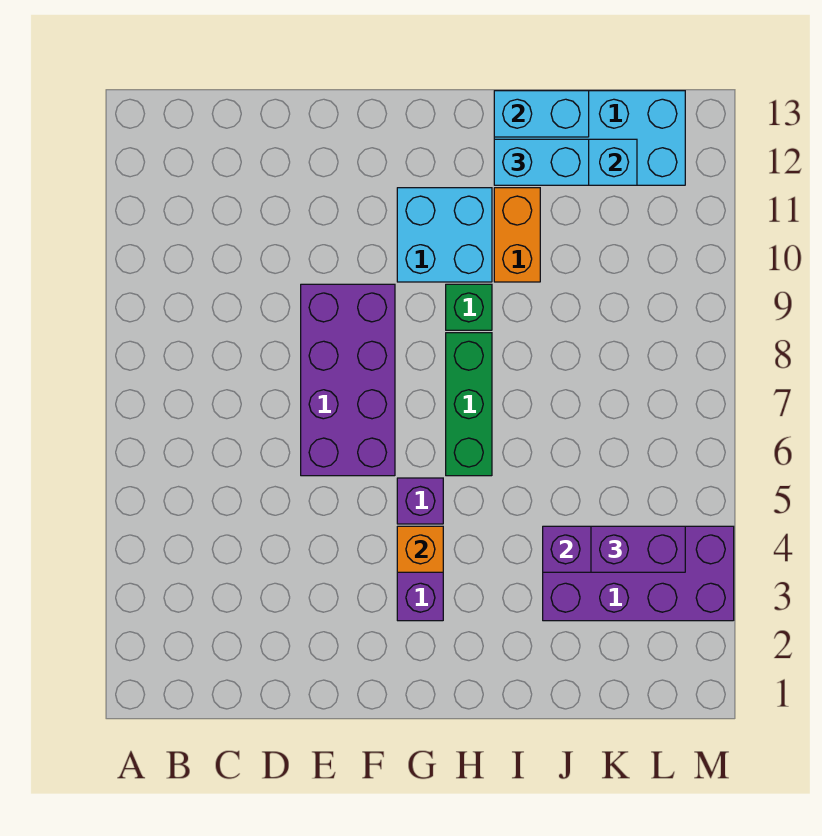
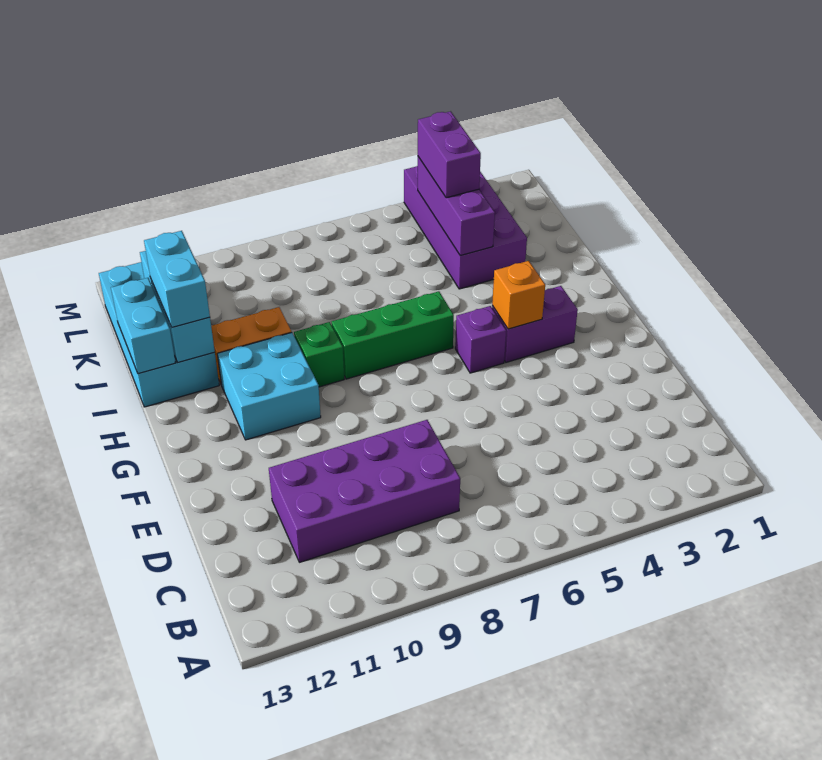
purple 2x4 brick [301,284,395,476] -> purple 2x4 brick moved to [269,420,460,562]

